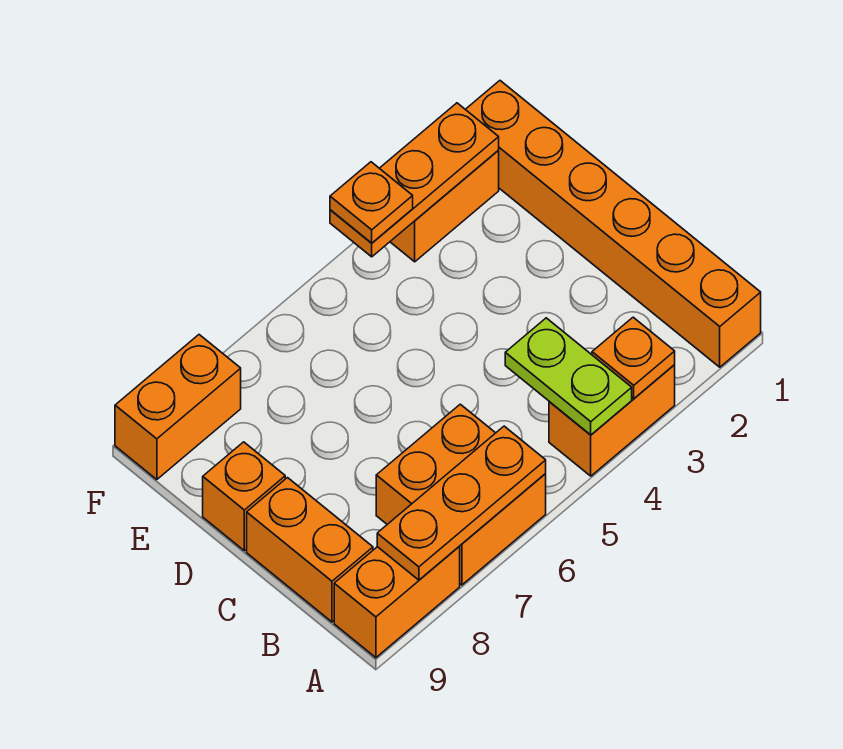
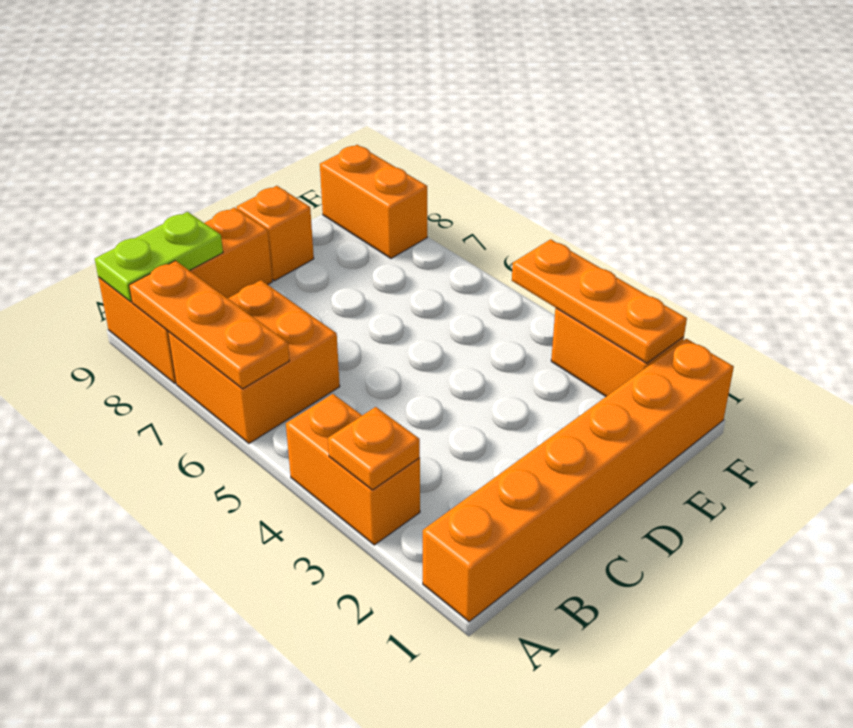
lime 1x2 plate [505,318,632,435] -> lime 1x2 plate moved to [95,212,223,302]
orange 1x1 plate [330,162,413,243] -> none

